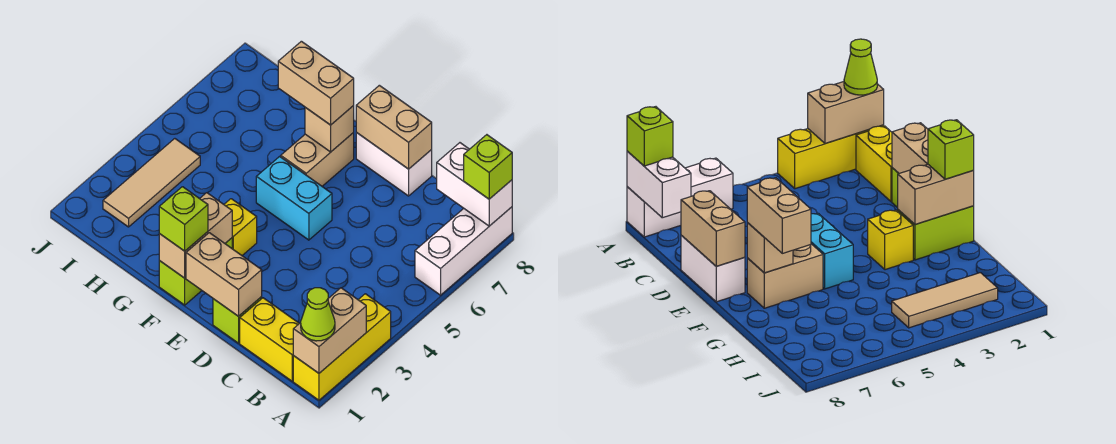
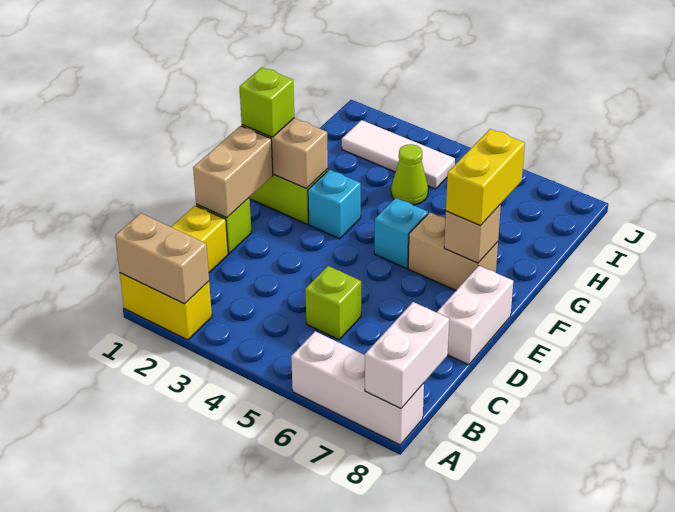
yellow 1x3 brick [293,294,391,400] -> yellow 1x2 brick [120,273,212,340]
lime 1x1 cone [301,288,335,341] -> lime 1x1 cone moved to [391,144,428,205]
lime 1x1 brick [464,135,512,199] -> lime 1x1 brick moved to [305,266,361,340]
tan 1x2 brick [356,85,432,169] -> none
cyan 1x2 brick [256,157,332,240] -> cyan 1x1 brick [374,198,428,268]
yellow 1x1 brick [224,199,257,255] -> cyan 1x1 brick [308,170,361,239]
tan 1x2 brick [278,41,354,125] -> yellow 1x2 brick [446,129,525,225]
tan 1x3 tile [103,139,200,227] -> white 1x3 tile [342,120,455,189]

